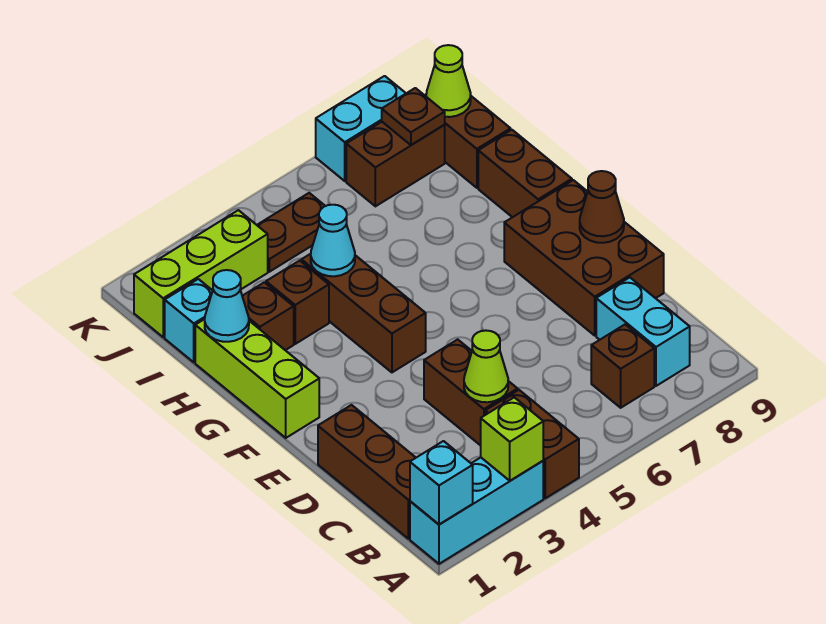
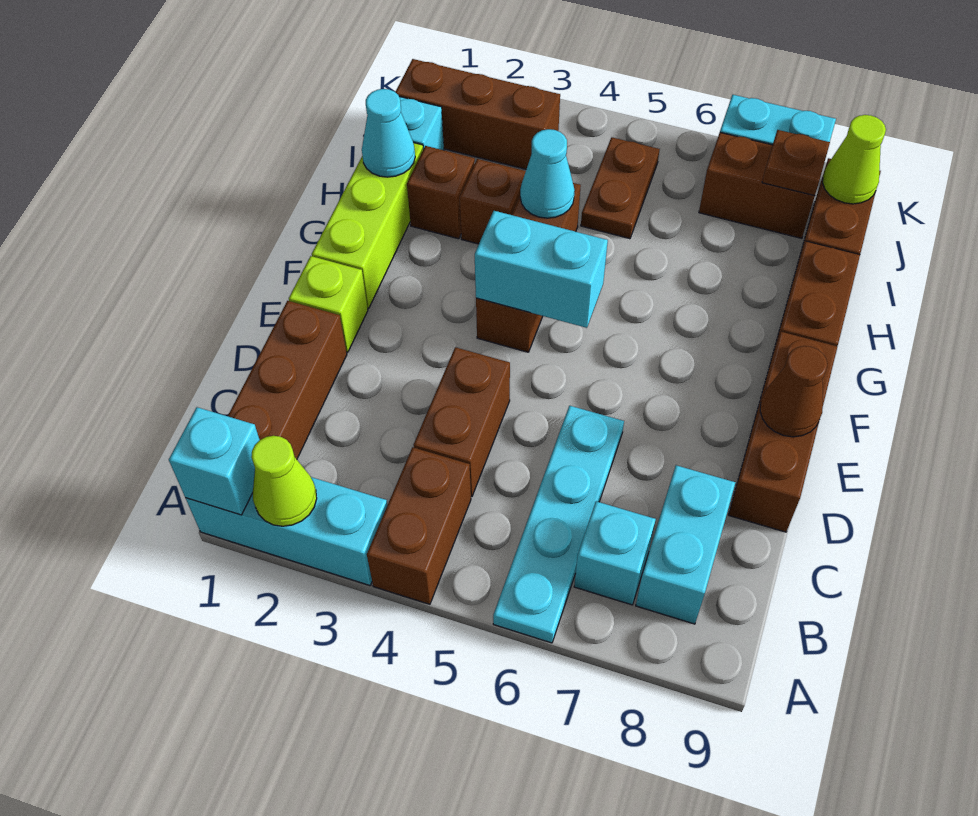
lime 1x1 brick [481,397,543,481] -> lime 1x1 brick moved to [289,256,368,352]
none -> cyan 1x4 plate [493,406,624,643]
brown 1x1 brick [591,325,654,408] -> cyan 1x1 brick [574,501,656,605]
lime 1x1 cone [464,331,508,402] -> lime 1x1 cone moved to [251,436,317,526]
brown 2x3 brick [504,180,664,335] -> brown 1x3 brick [729,331,837,532]
none -> cyan 1x2 brick [475,211,608,328]
lime 1x3 brick [134,210,268,337] -> brown 1x3 brick [395,59,560,169]
brown 1x2 plate [257,193,325,272] -> brown 1x2 plate turned to [581,137,660,239]

